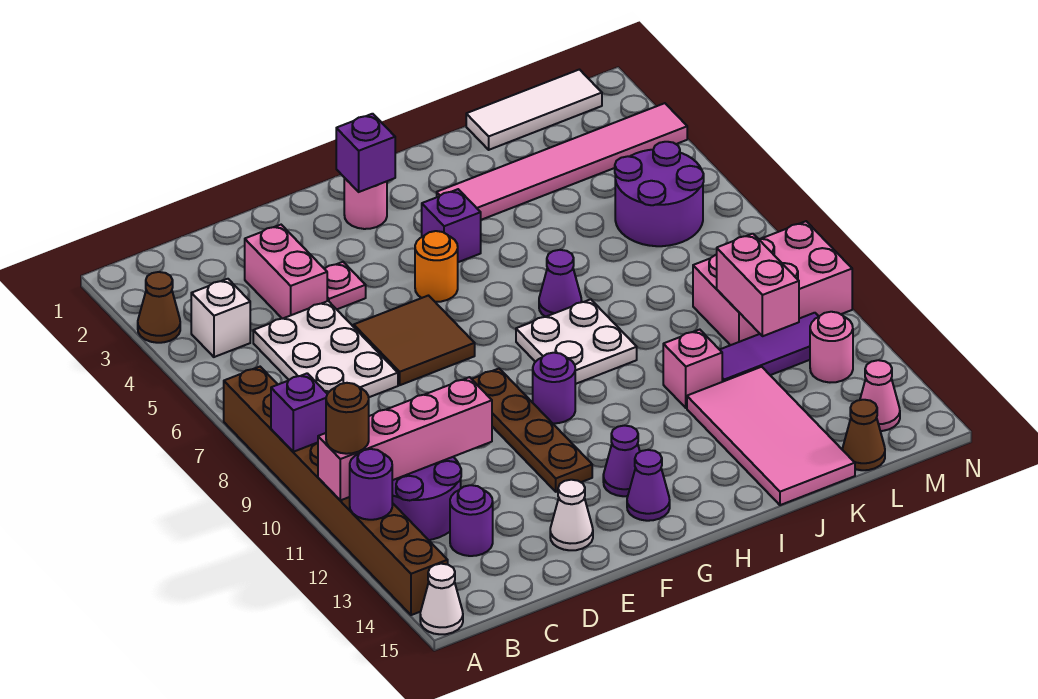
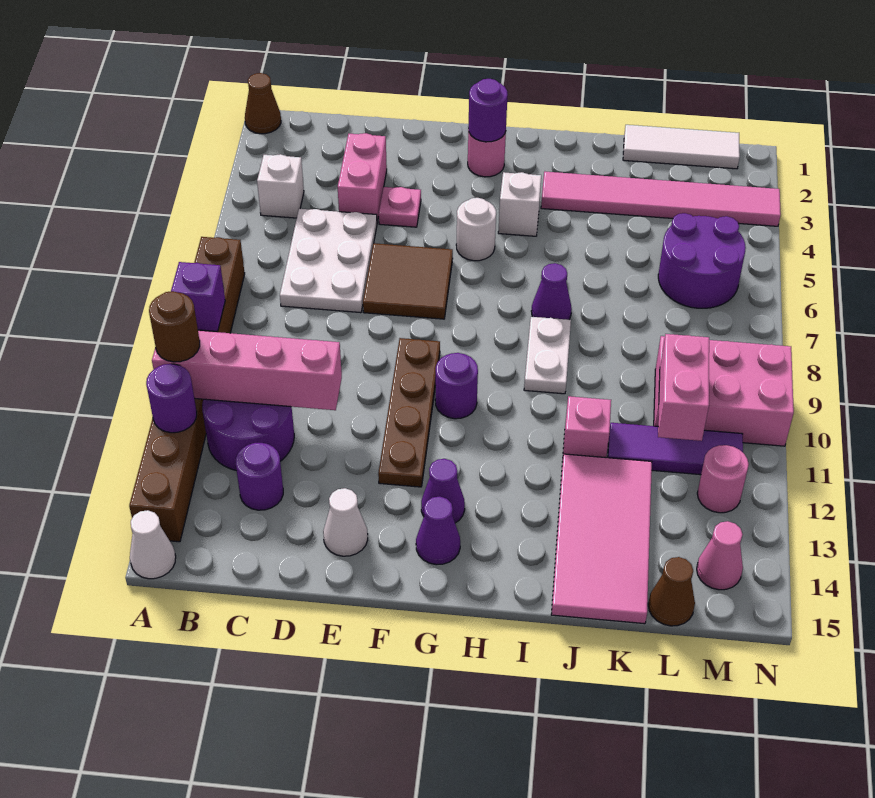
brown 1x1 cone [138,272,180,343] -> brown 1x1 cone moved to [245,73,281,134]
purple 1x1 brick [336,114,395,192] -> purple 1x1 round brick [468,79,508,142]
orange 1x1 round brick [415,231,458,302] -> white 1x1 round brick [456,198,496,261]
purple 1x1 brick [422,189,481,262] -> white 1x1 brick [498,172,541,236]
white 2x2 plate [516,299,637,384] -> white 1x2 plate [524,317,571,394]

